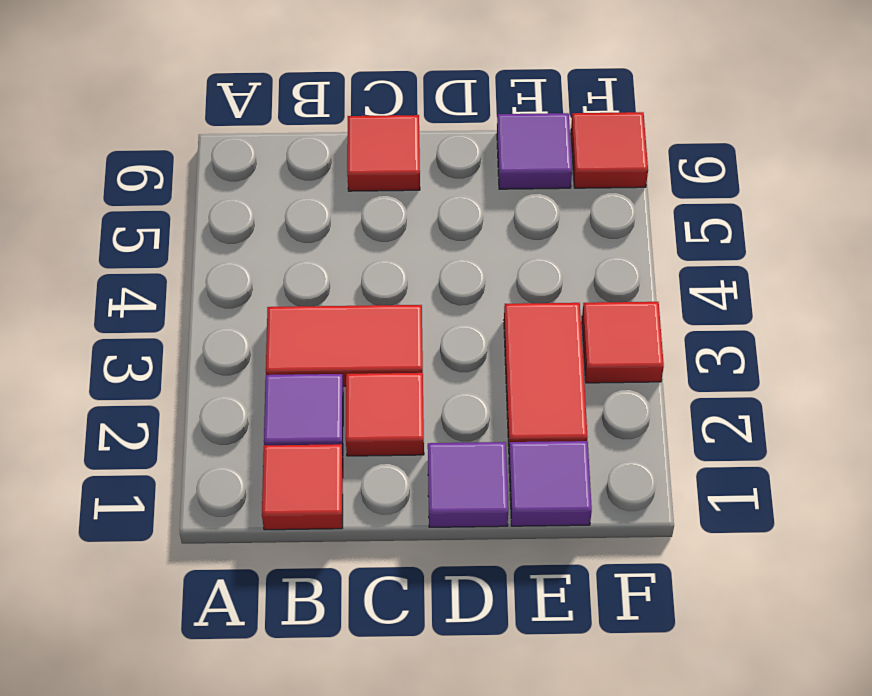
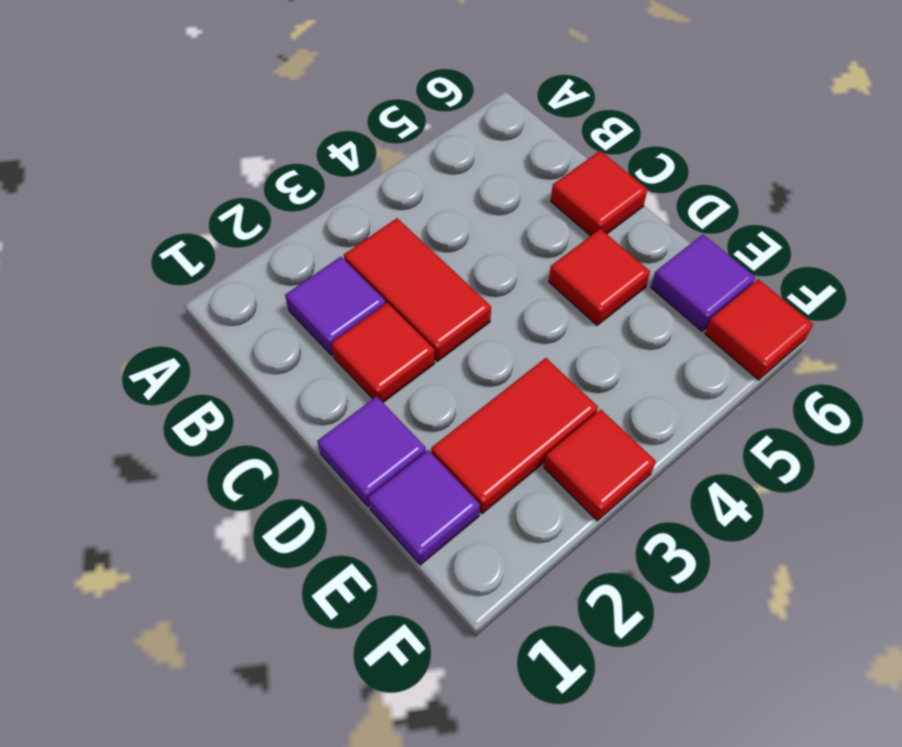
red 1x1 tile [262,444,343,530] -> red 1x1 tile moved to [549,229,650,325]

